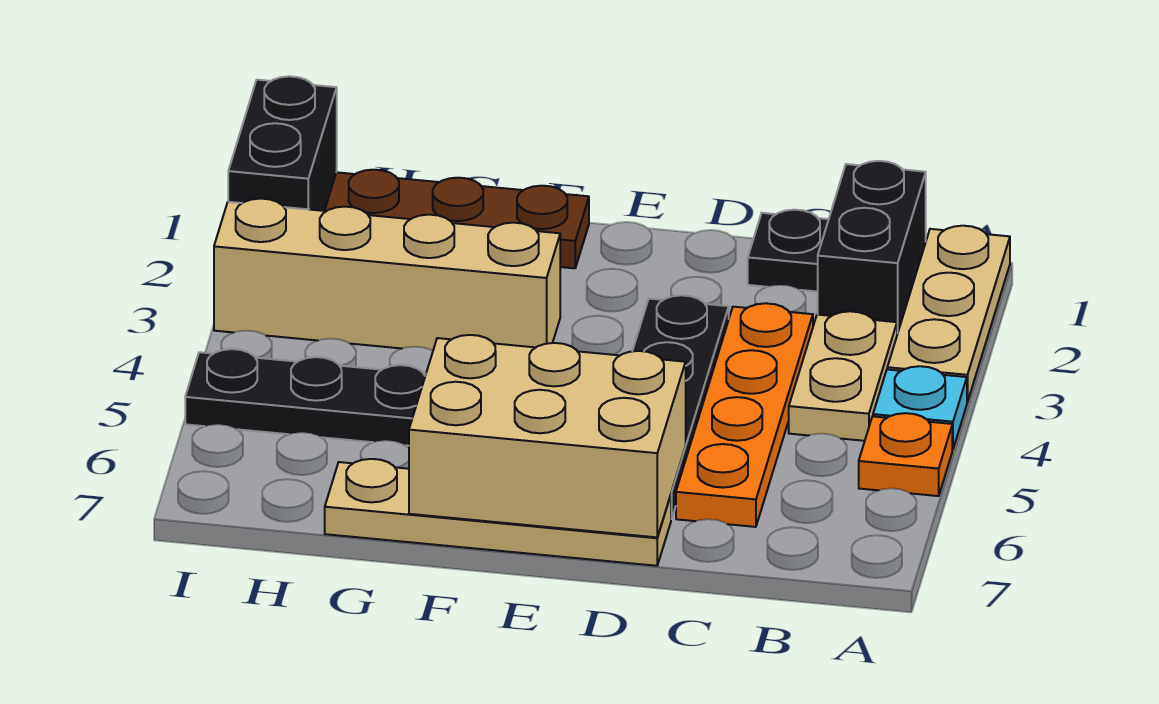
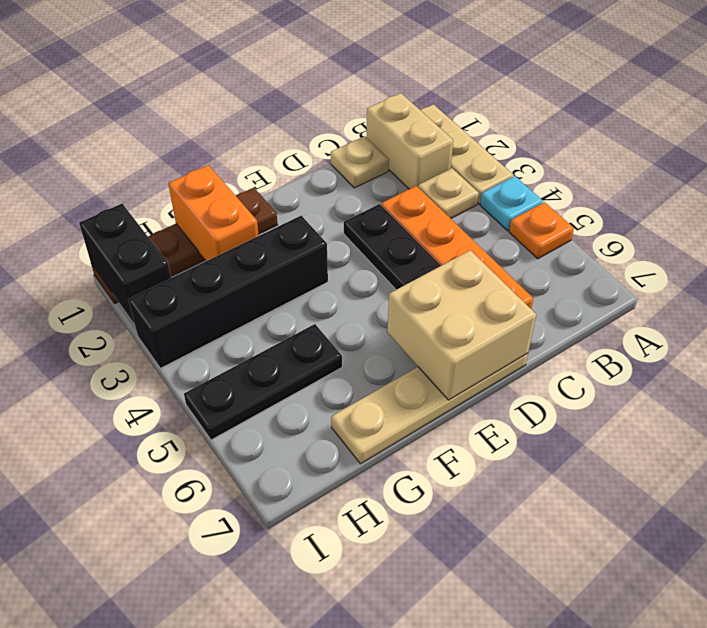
black 1x2 brick [818,161,926,334] -> tan 1x2 brick [367,93,453,189]
tan 1x2 plate [789,311,897,441] -> tan 1x1 plate [418,168,479,218]
black 1x1 plate [748,210,829,292] -> tan 1x1 plate [331,136,389,188]
tan 2x3 brick [409,335,686,537] -> tan 2x2 brick [387,250,536,400]
tan 1x4 brick [214,199,560,351] -> black 1x4 brick [128,216,328,368]
none -> orange 1x2 brick [168,165,259,261]

